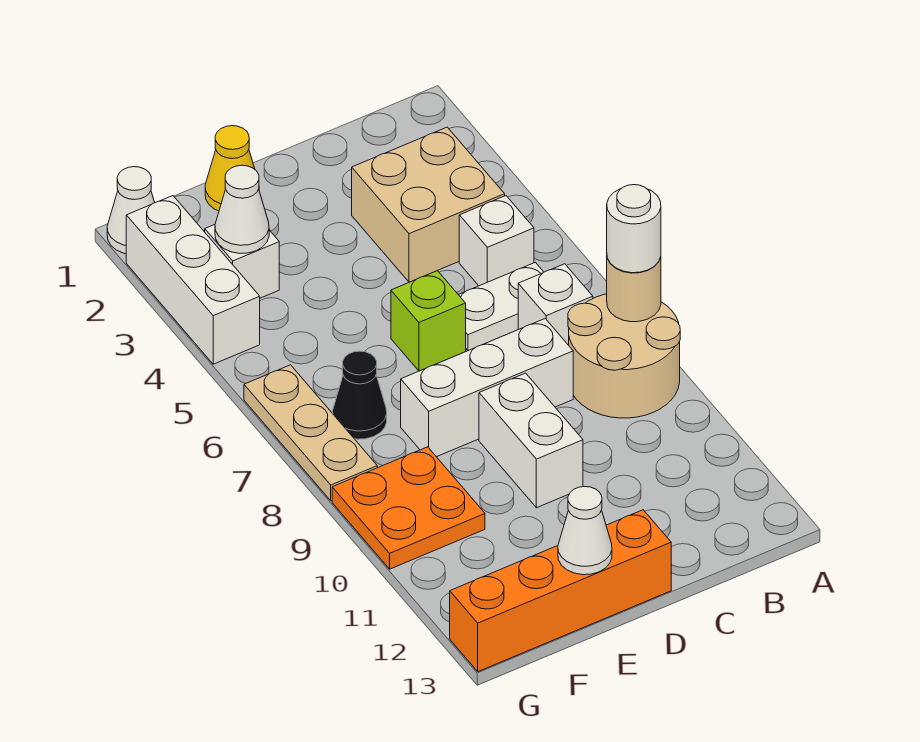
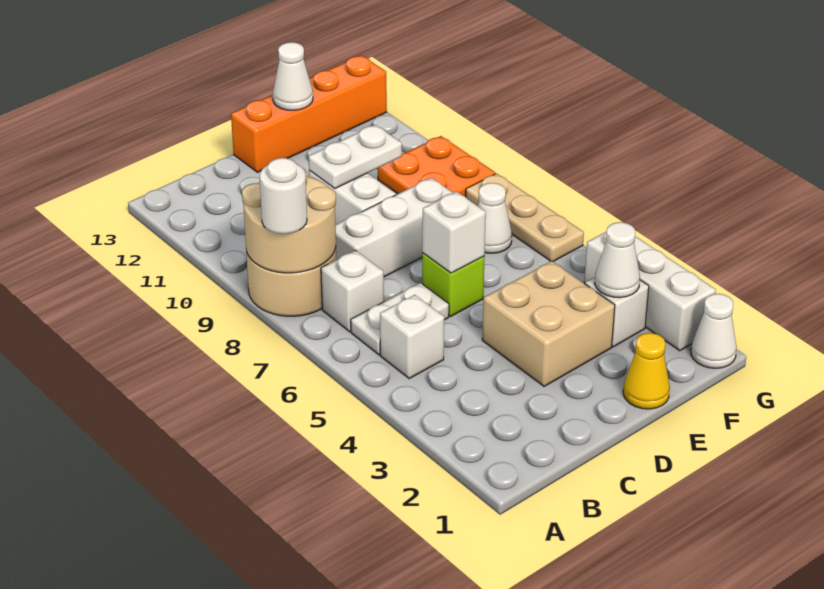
tan 1x1 round brick [607,257,661,322] -> tan 2x2 round brick [242,168,336,273]
tan 2x2 brick [352,127,505,282] -> tan 2x2 brick moved to [482,261,615,387]
none -> white 1x1 brick [422,191,486,273]
none -> white 1x2 plate [309,125,402,189]
black 1x1 cone [333,351,387,439] -> white 1x1 cone [478,183,512,253]

